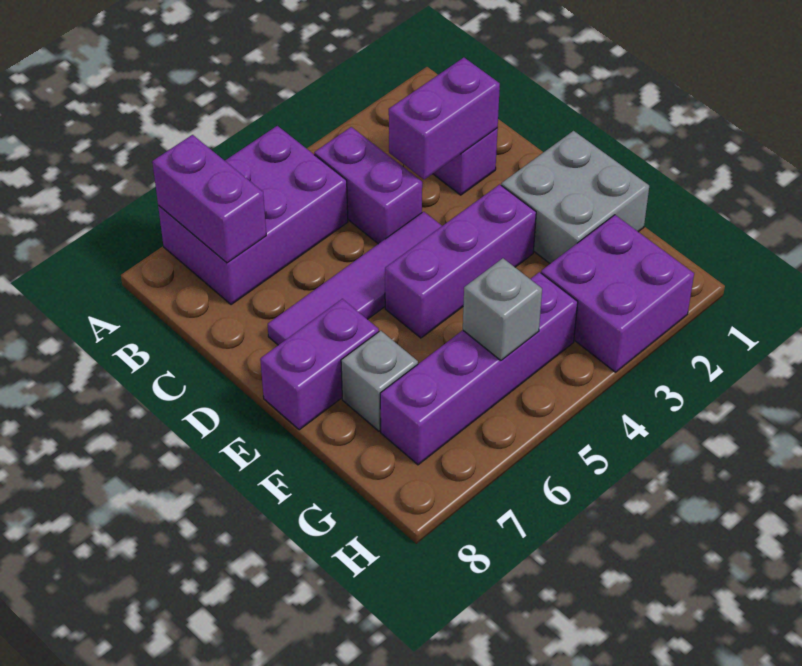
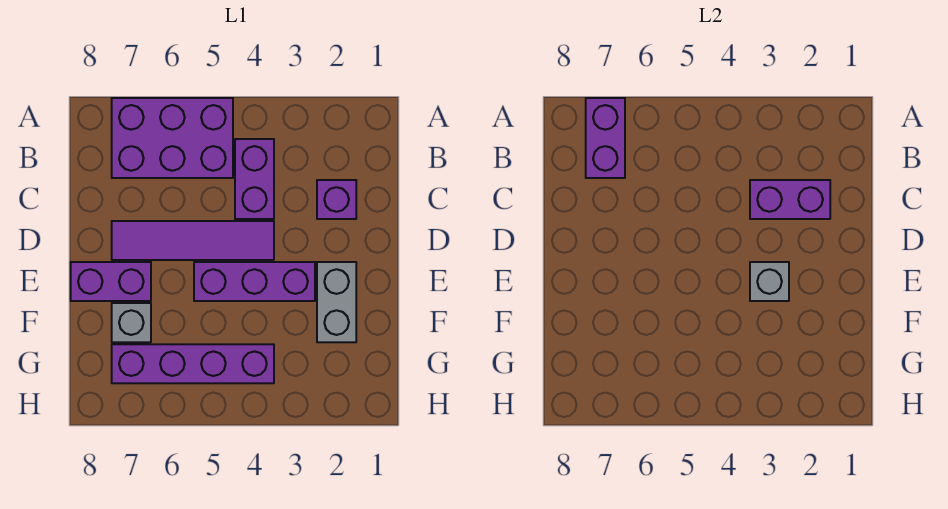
grey 2x2 brick [501,131,649,264] -> grey 1x2 brick [317,262,356,342]
purple 2x2 brick [541,215,694,372] -> none
grey 1x1 brick [463,258,542,360] -> grey 1x1 brick moved to [750,262,789,301]

